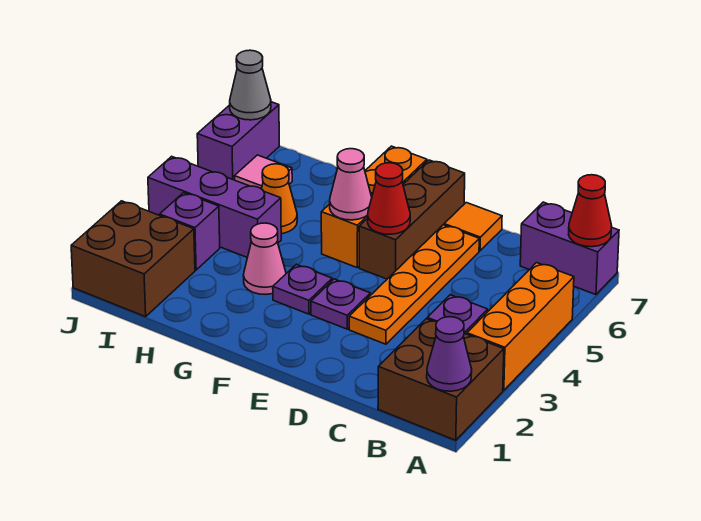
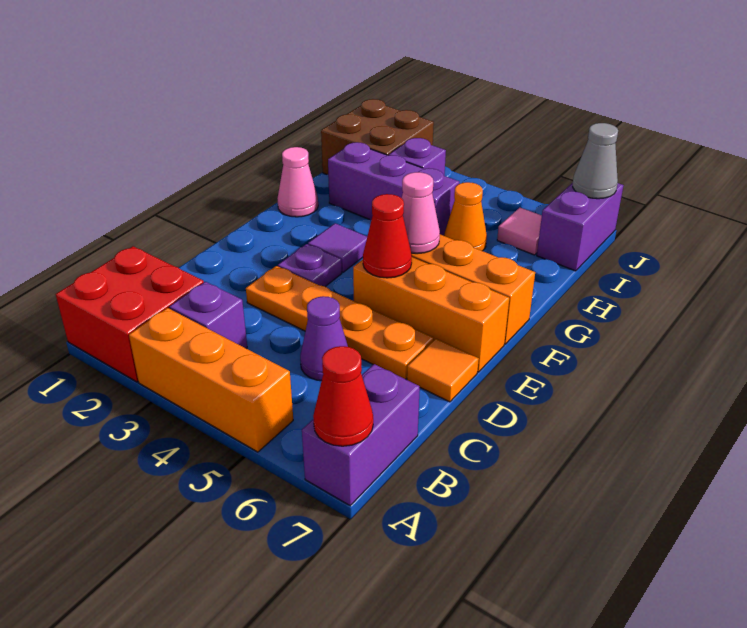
brown 2x2 brick [378,319,504,440] -> red 2x2 brick [56,246,204,382]
purple 1x1 cone [427,317,472,391] -> purple 1x1 cone moved to [300,296,348,381]
brown 1x3 brick [359,160,465,279] -> orange 1x3 brick [353,257,509,372]
purple 1x1 plate [273,264,332,314] -> purple 1x1 tile [308,223,367,272]
pink 1x1 cone [243,223,286,294] -> pink 1x1 cone moved to [277,147,318,217]
purple 1x3 brick [148,156,281,258] -> purple 1x3 brick turned to [328,142,459,236]
purple 1x2 brick [197,102,279,180] -> purple 1x2 brick turned to [537,183,623,271]

